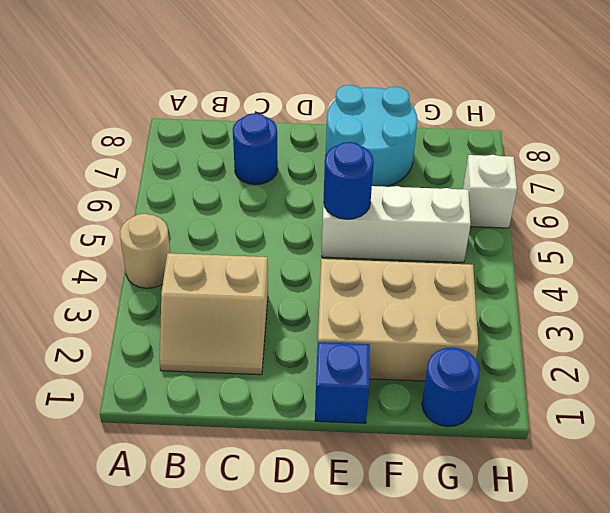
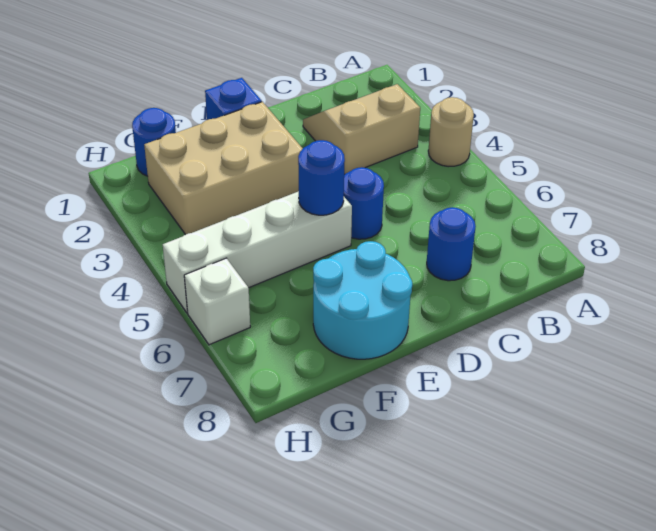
none -> blue 1x1 round brick [344,167,384,239]
white 1x3 brick [322,186,471,262] -> white 1x4 brick [163,191,352,313]

